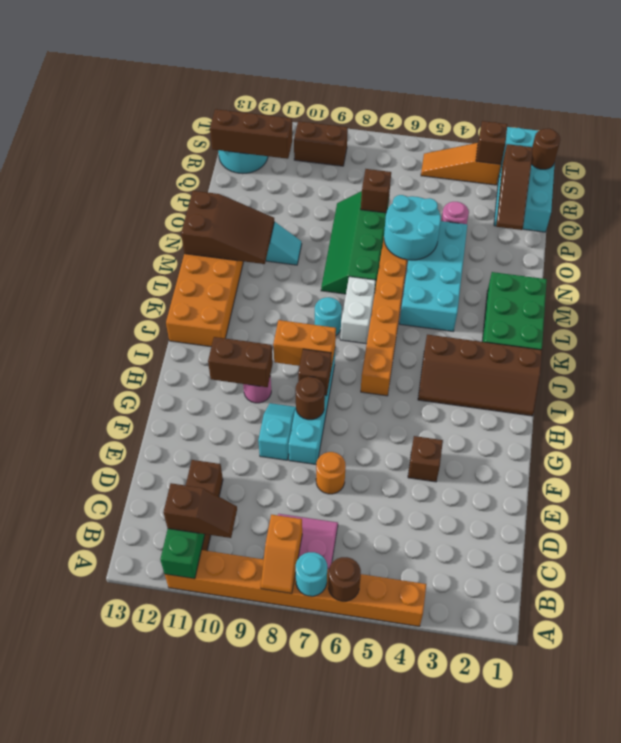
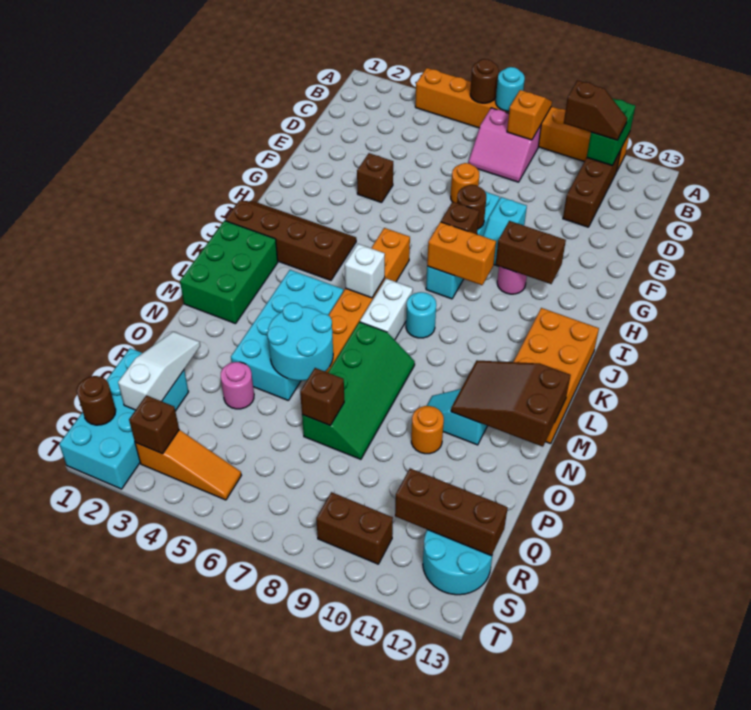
brown 1x2 slope [163,483,237,538] -> brown 1x2 slope turned to [564,80,627,140]
none -> white 1x1 brick [345,244,385,298]
none -> orange 1x1 round brick [411,406,444,454]
brown 1x3 slope [496,144,533,230] -> white 1x3 slope [118,332,200,410]

